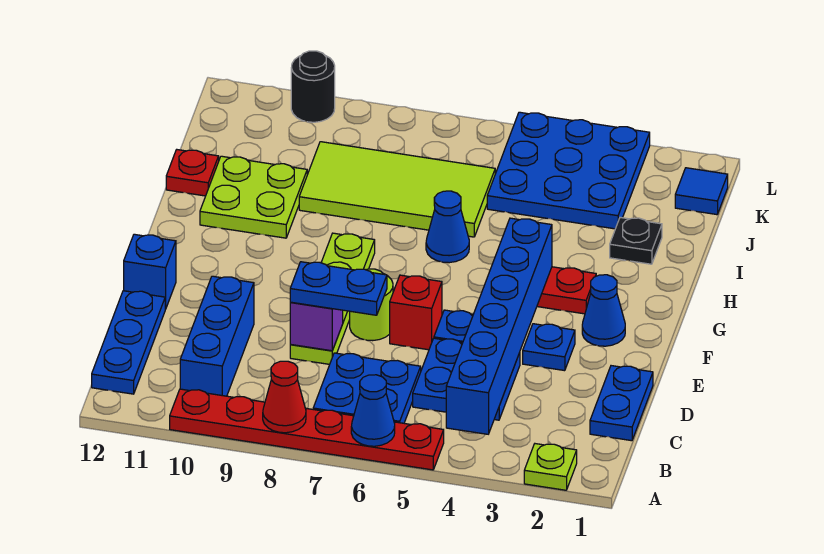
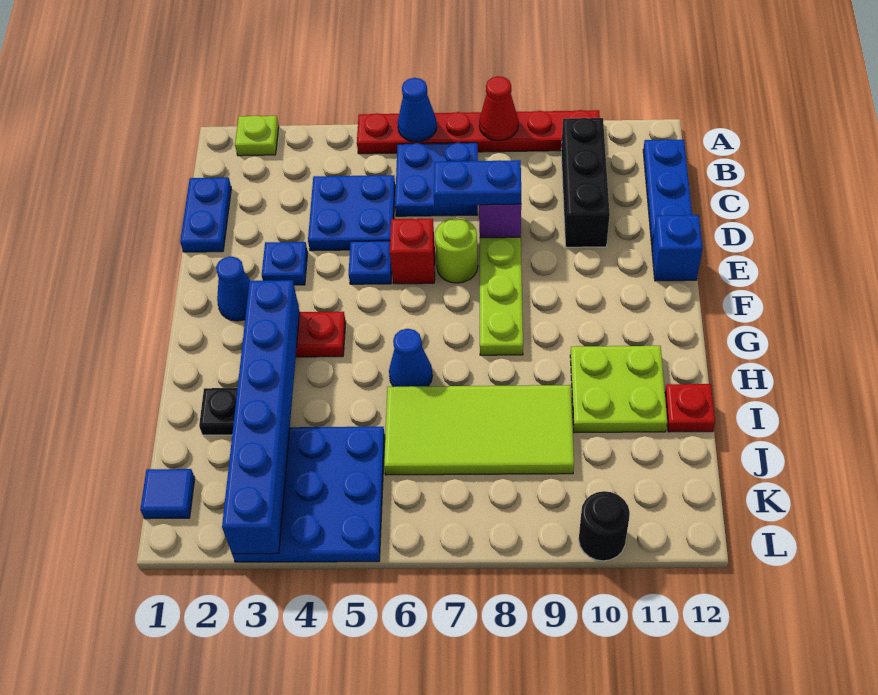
blue 1x6 brick [446,218,552,434] -> blue 1x6 brick moved to [222,280,300,554]
blue 1x3 brick [180,276,254,396] -> black 1x3 brick [561,118,610,247]

